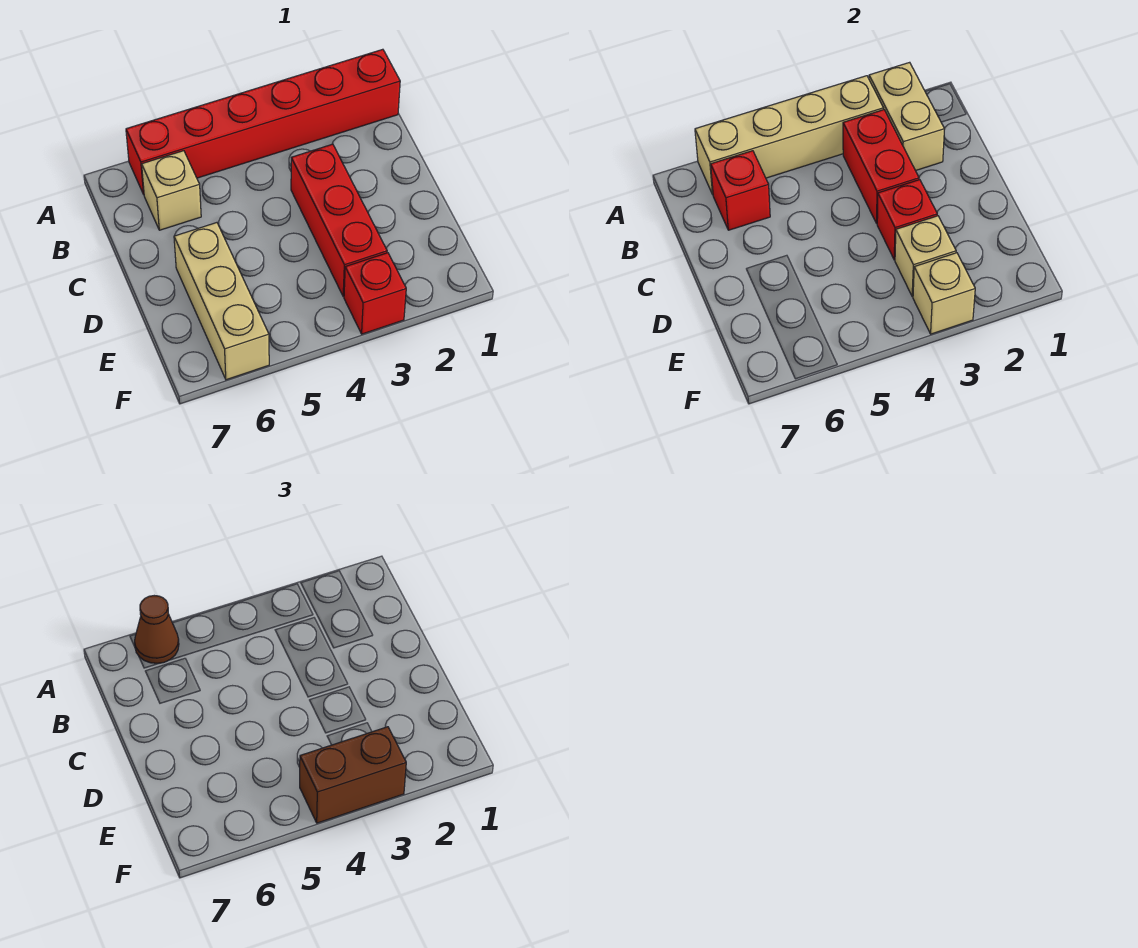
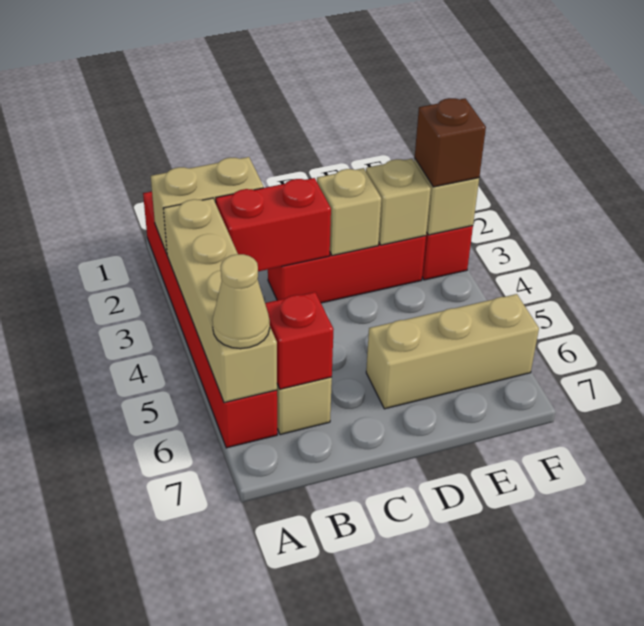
brown 1x1 cone [135,596,179,663] -> tan 1x1 cone [212,254,270,349]
red 1x1 brick [877,180,937,260] -> tan 1x1 brick [317,168,381,256]
brown 1x2 brick [300,727,406,823] -> brown 1x1 brick [415,98,486,187]

